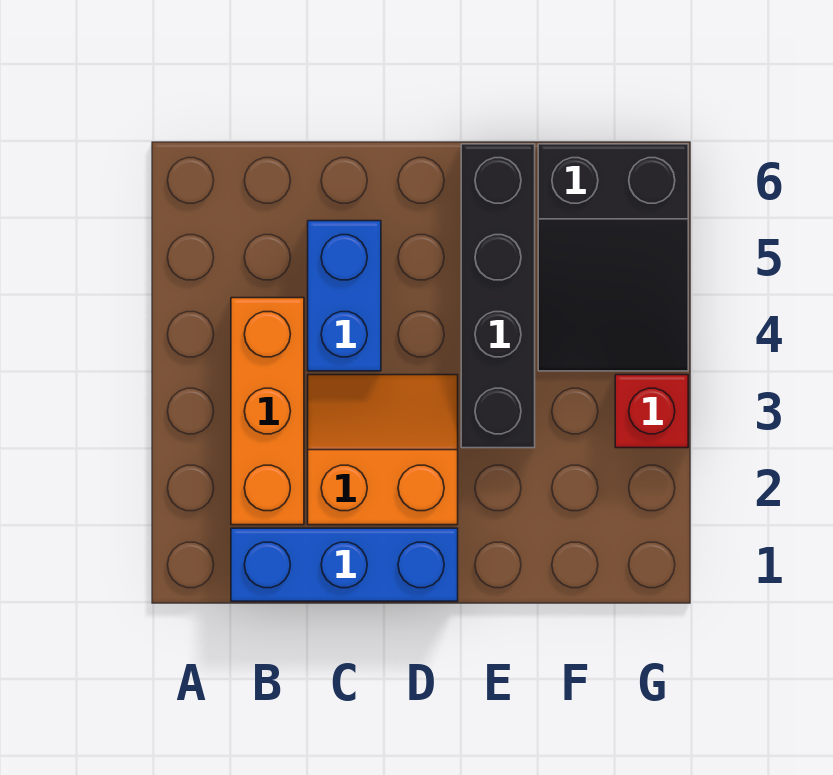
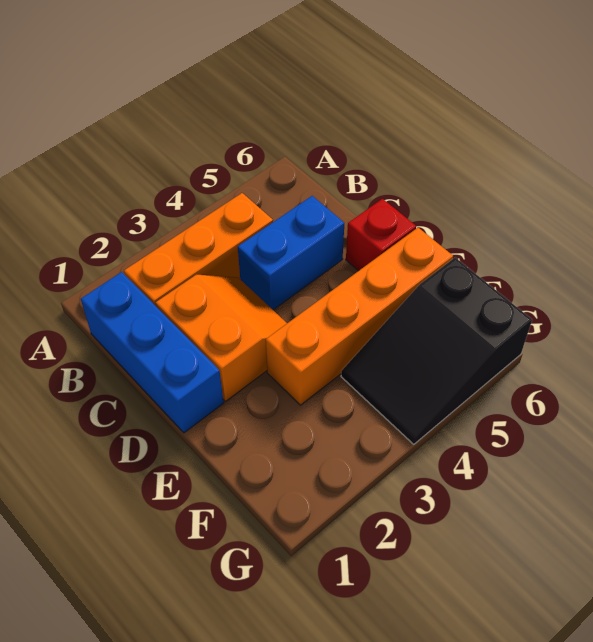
black 1x4 brick [461,144,535,448] -> orange 1x4 brick [266,228,453,405]
red 1x1 brick [615,375,688,448] -> red 1x1 brick moved to [346,199,416,271]

